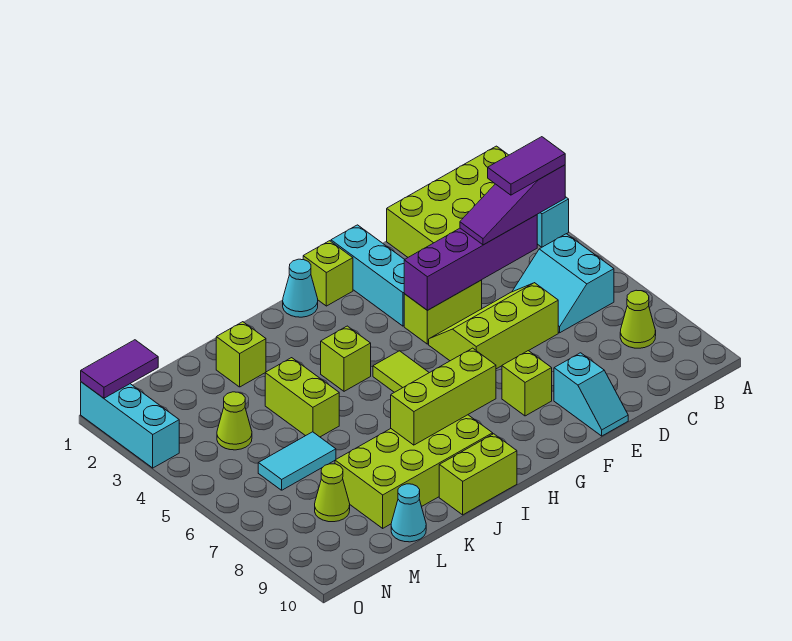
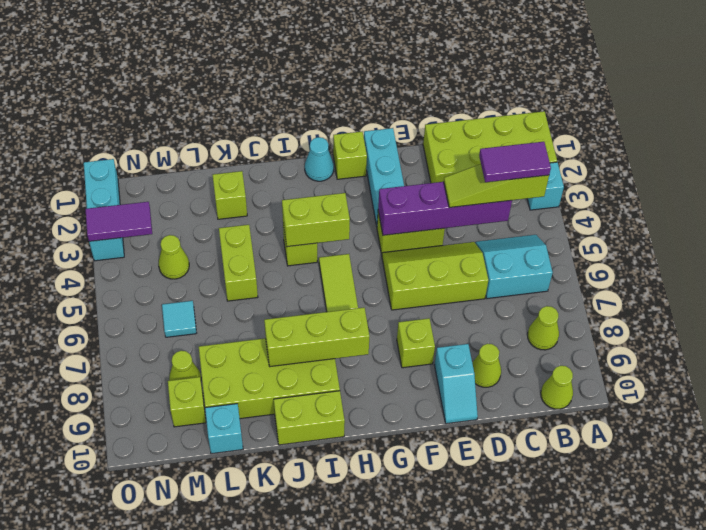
purple 1x3 slope [460,165,565,245] -> lime 1x3 slope [444,164,549,207]
cyan 2x2 slope [512,234,614,333] -> cyan 2x2 slope turned to [475,235,553,299]
none -> lime 1x1 cone [541,366,573,409]
none -> lime 1x1 cone [472,344,501,387]
none -> lime 1x2 brick [282,193,350,247]
cyan 1x2 tile [258,432,336,490] -> cyan 1x1 tile [162,301,196,337]
cyan 1x1 cone [391,484,426,542] -> cyan 1x1 brick [205,404,243,454]
none -> lime 1x1 brick [168,377,206,427]
purple 1x2 tile [81,340,158,398] -> purple 1x2 tile moved to [86,202,152,241]

